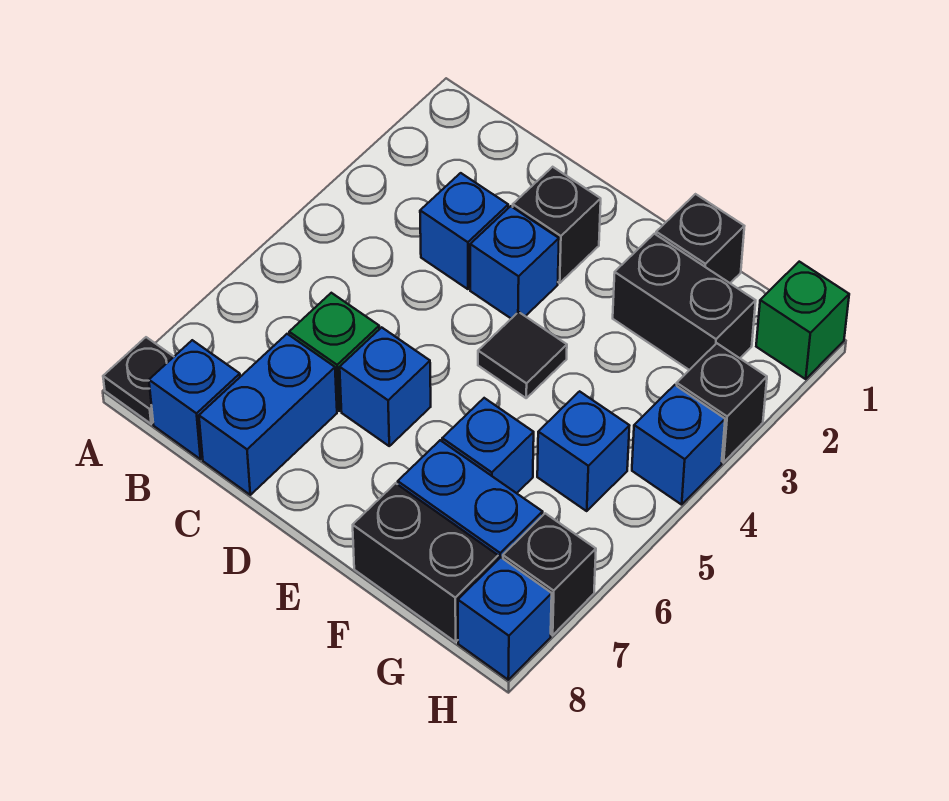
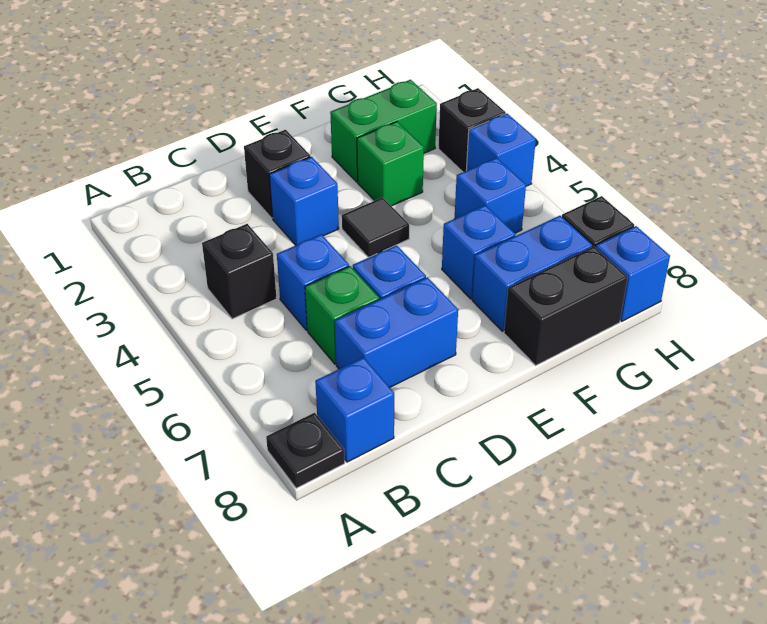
blue 1x1 brick [420,173,508,289] -> blue 1x1 brick moved to [277,234,349,330]
blue 1x2 brick [199,334,337,495] -> blue 1x2 brick turned to [335,277,458,387]
black 1x1 brick [656,194,744,283] -> black 1x1 brick moved to [202,224,277,319]
black 1x2 brick [613,234,756,370] -> green 1x2 brick [330,80,437,182]
green 1x1 brick [756,262,849,379] -> green 1x1 brick moved to [357,122,424,206]

